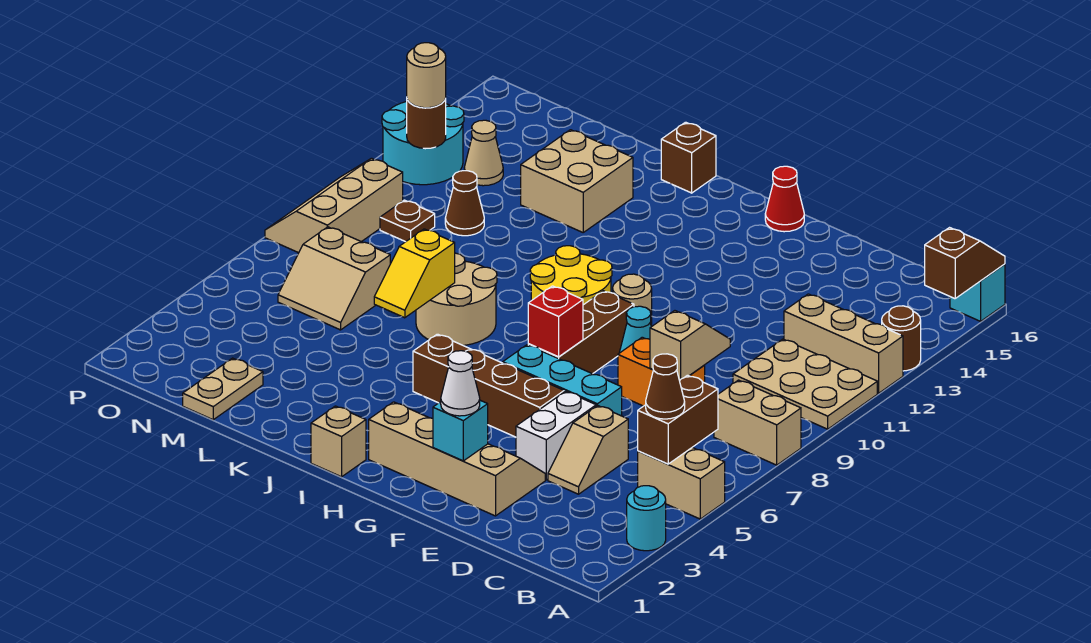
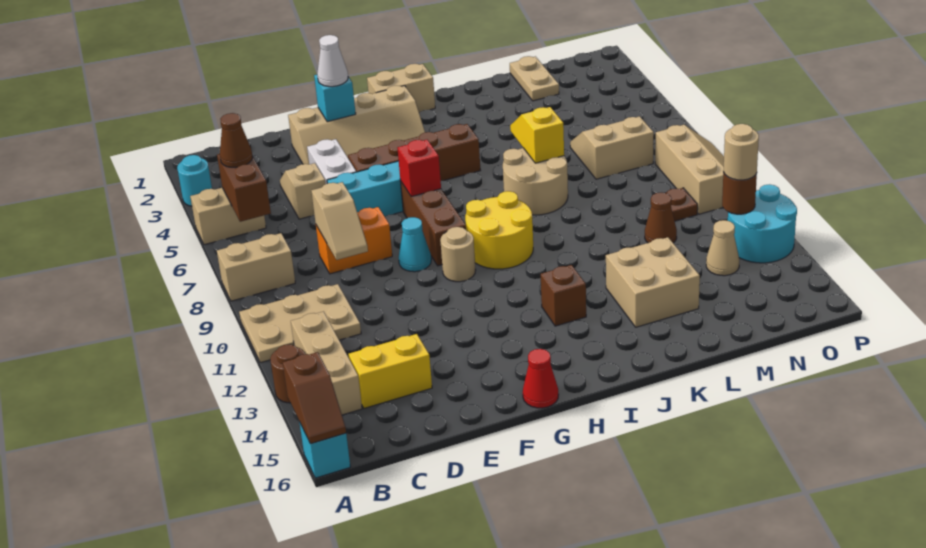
tan 1x3 brick [784,294,903,393] -> tan 1x3 brick turned to [291,312,362,415]
none -> yellow 1x2 brick [349,334,432,408]
tan 1x1 brick [311,406,366,477] -> tan 1x2 brick [367,64,435,112]
brown 1x1 brick [661,122,716,193] -> brown 1x1 brick moved to [541,265,586,326]

